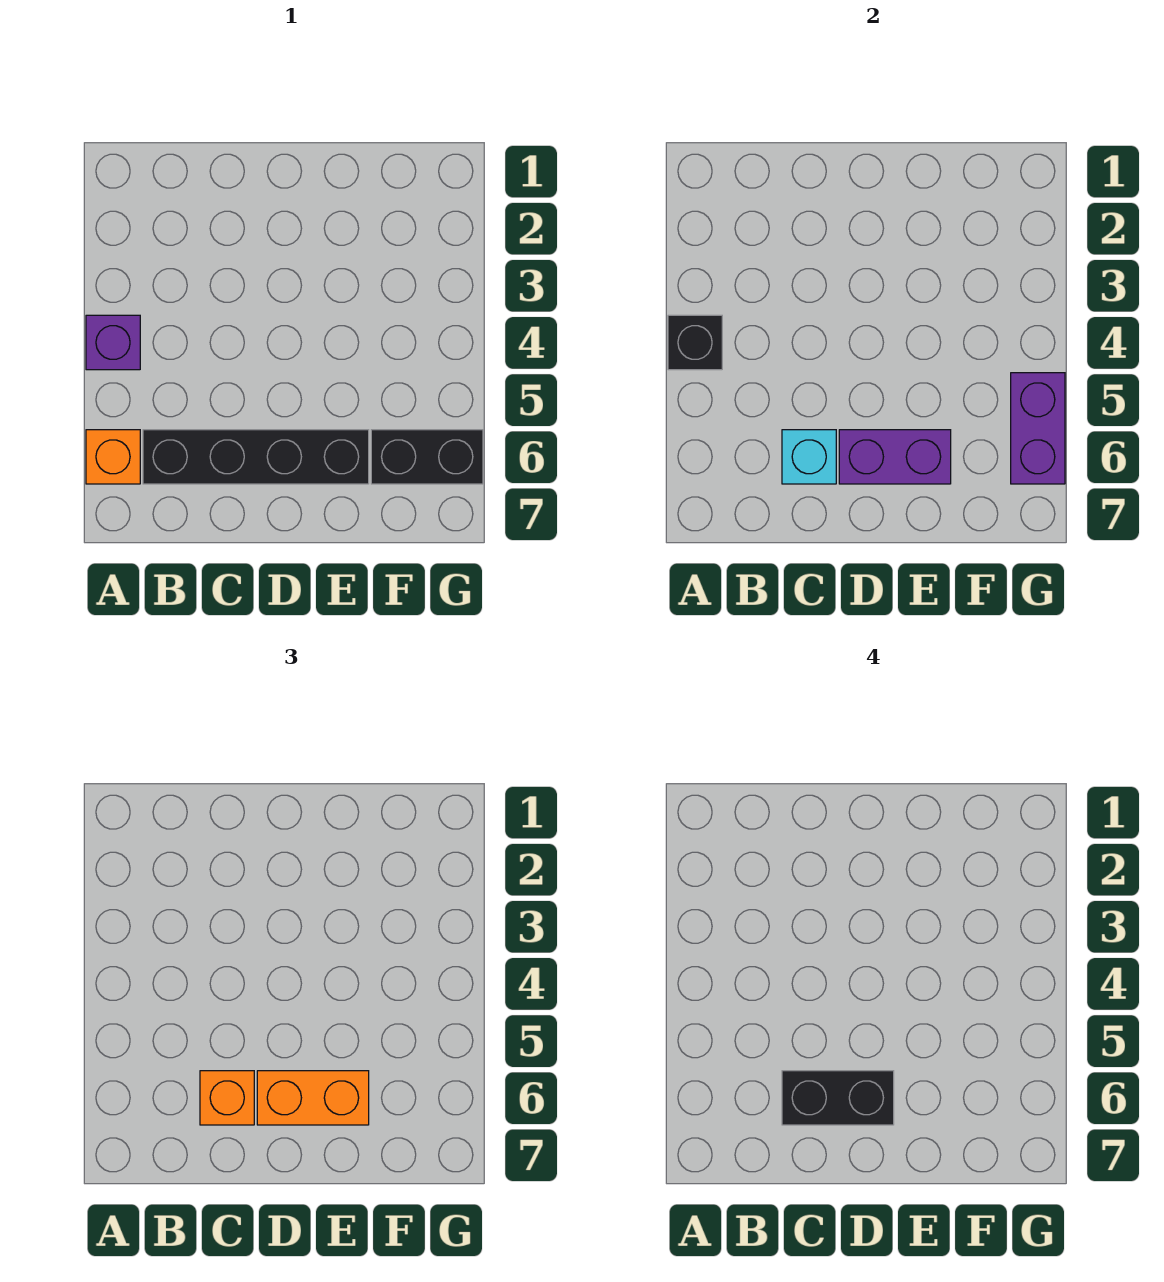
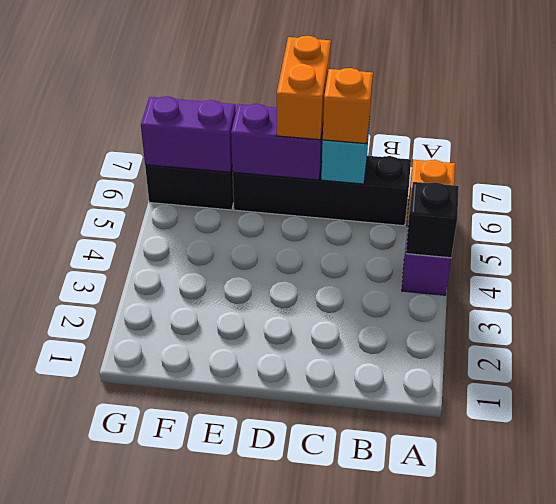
black 1x2 brick [782,1071,894,1125] -> none
orange 1x2 brick [257,1071,369,1125] -> orange 1x2 brick turned to [277,36,331,140]
purple 1x2 brick [1011,373,1065,484] -> purple 1x2 brick turned to [141,97,236,172]

